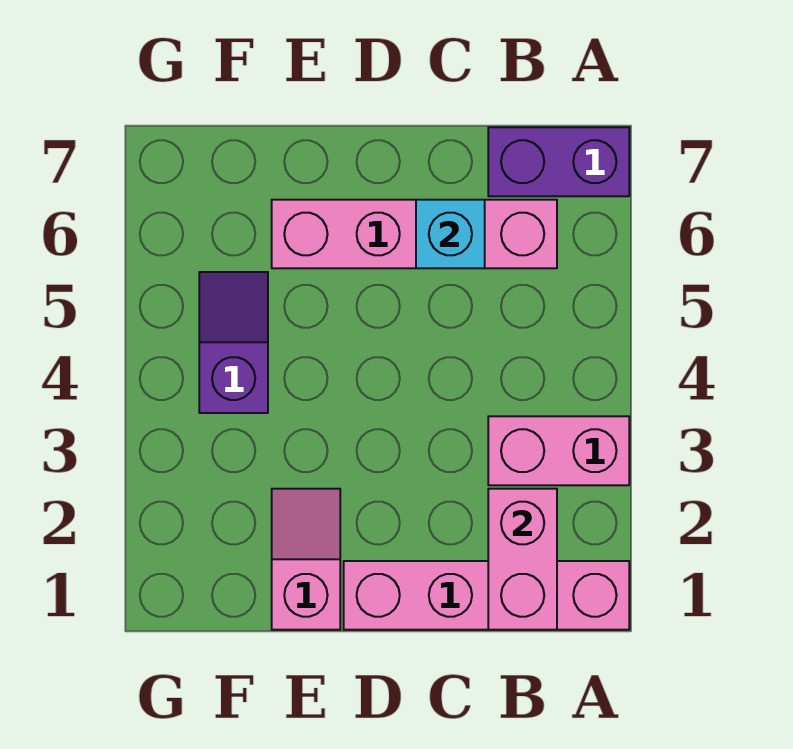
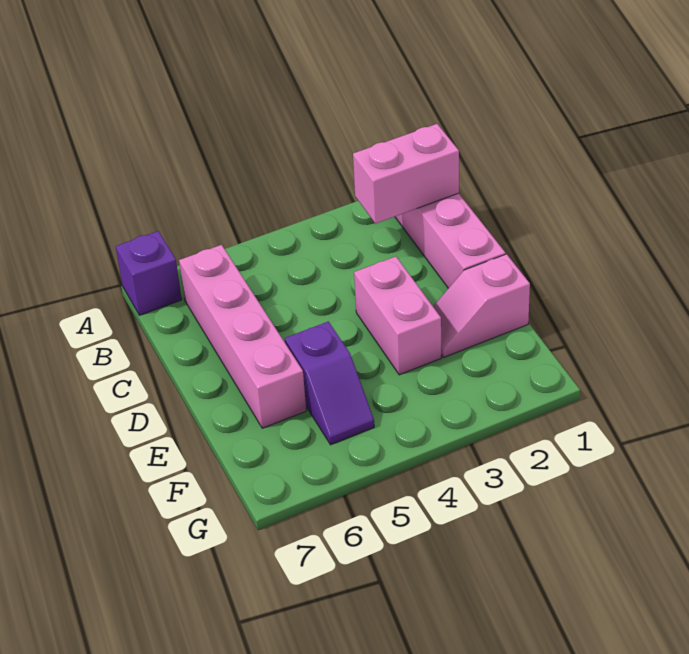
pink 1x2 brick [488,416,629,485] -> pink 1x2 brick moved to [354,257,441,375]
purple 1x2 brick [488,127,629,196] -> purple 1x1 brick [116,231,182,315]
cyan 1x1 brick [416,200,485,268] -> none
purple 1x2 slope [199,272,268,413] -> purple 1x2 slope turned to [285,322,374,445]

